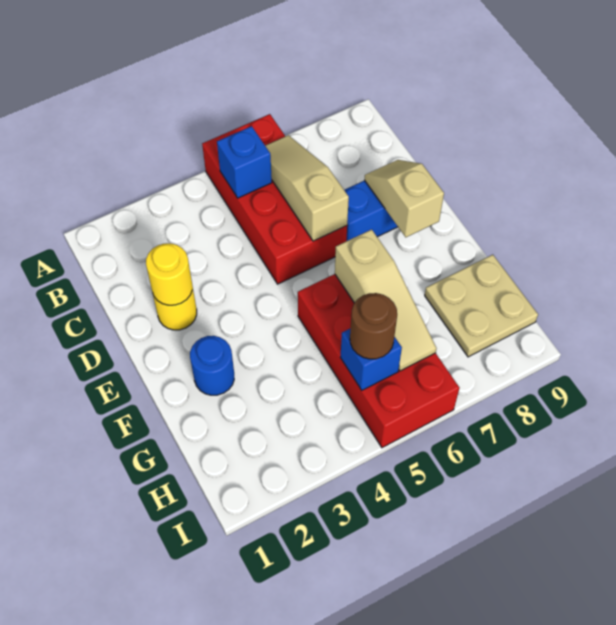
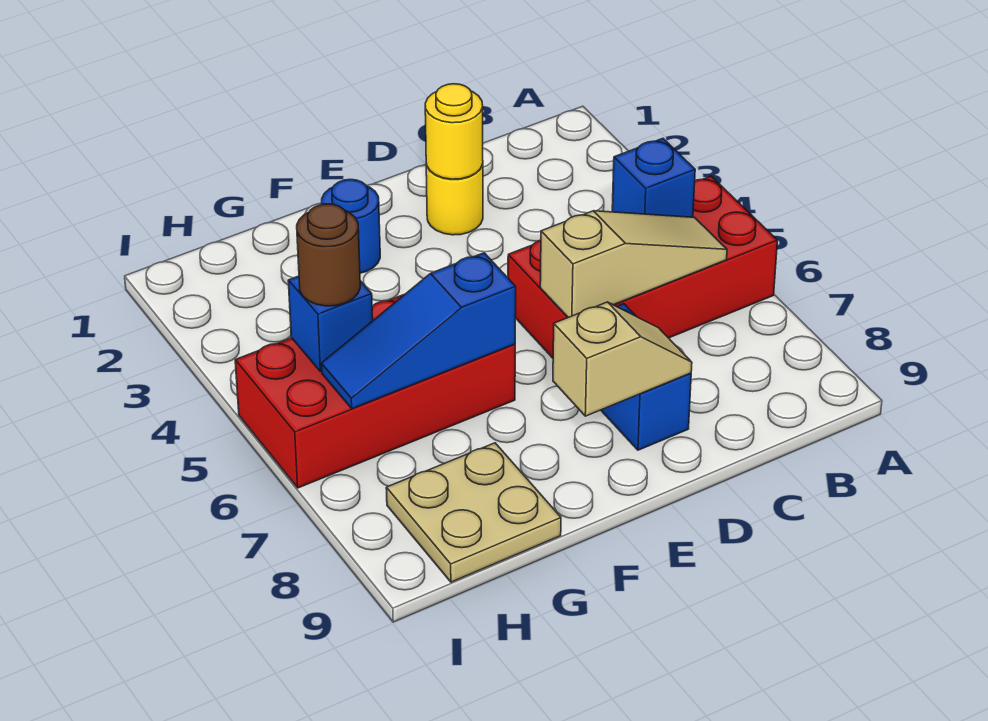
tan 1x3 slope [335,229,437,371] -> blue 1x3 slope [321,253,516,409]

